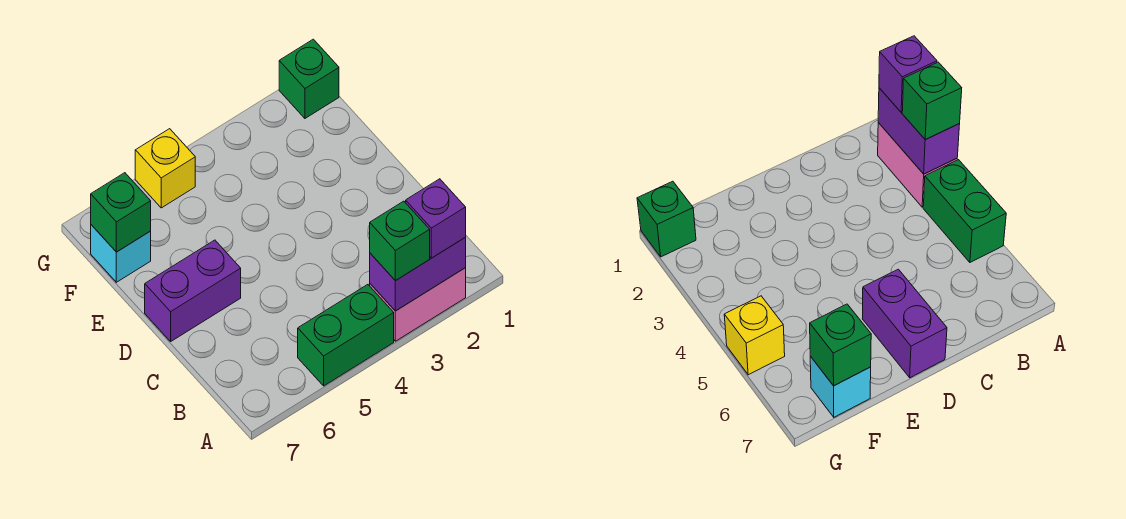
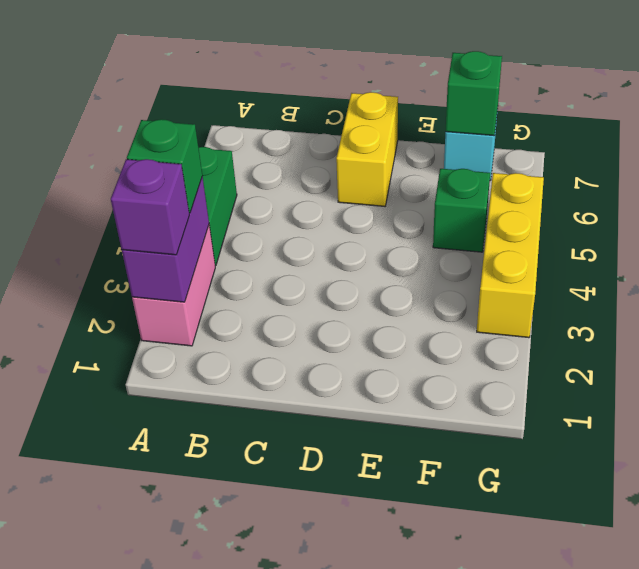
purple 1x2 brick [145,240,241,341] -> yellow 1x2 brick [336,92,398,206]
green 1x1 brick [279,39,339,118] -> green 1x1 brick moved to [433,169,490,252]
yellow 1x1 brick [135,129,195,208] -> yellow 1x3 brick [477,173,544,338]

